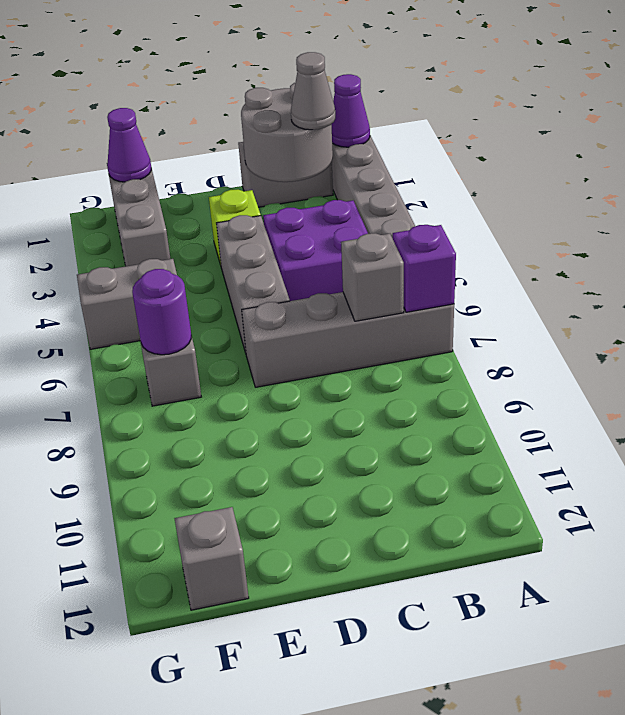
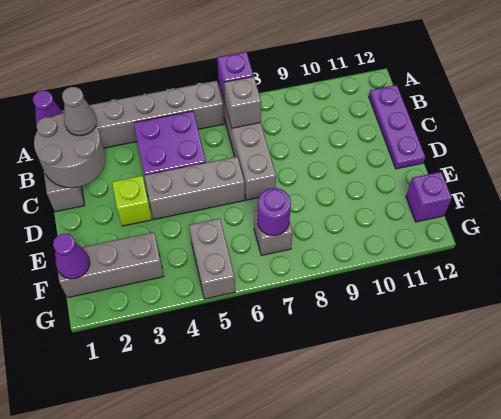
none -> purple 1x3 plate [369,85,425,169]
grey 1x1 brick [174,507,249,610] -> purple 1x1 brick [406,172,452,222]

